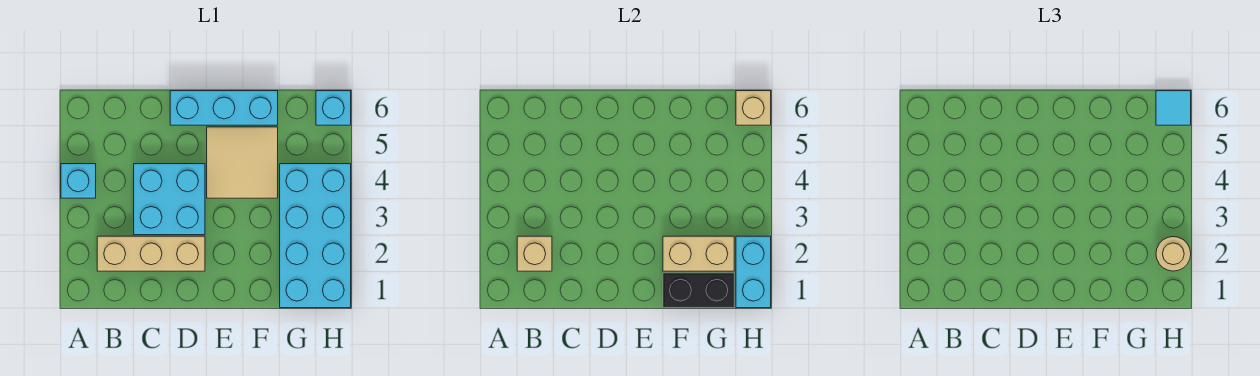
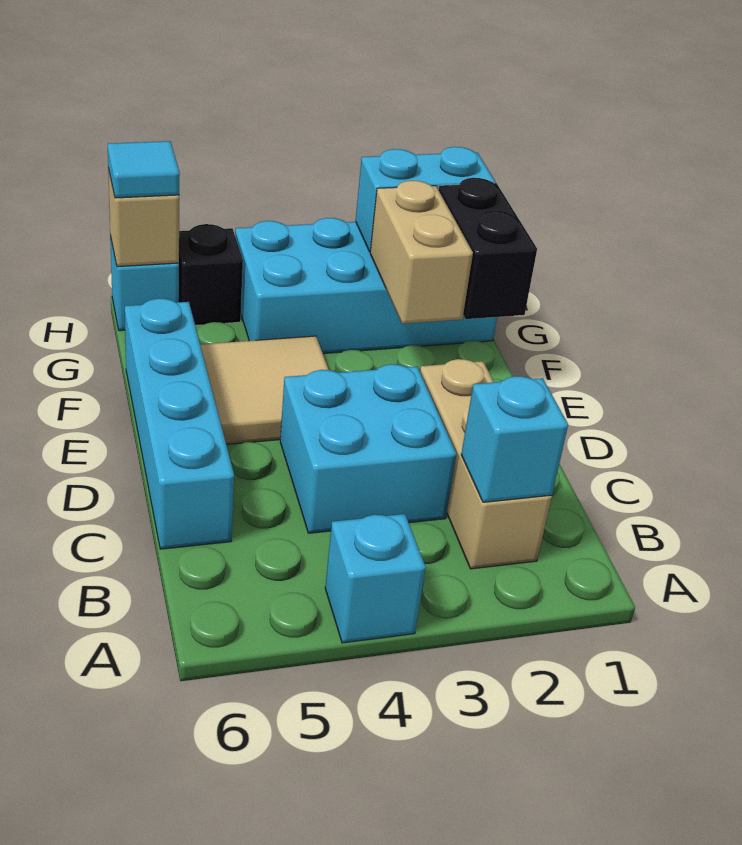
tan 1x1 brick [517,236,552,271] -> cyan 1x1 brick [461,376,568,502]
cyan 1x3 brick [170,91,278,125] -> cyan 1x4 brick [125,299,234,549]
tan 1x1 round brick [1156,237,1191,271] -> none
none -> black 1x1 brick [179,224,243,325]

